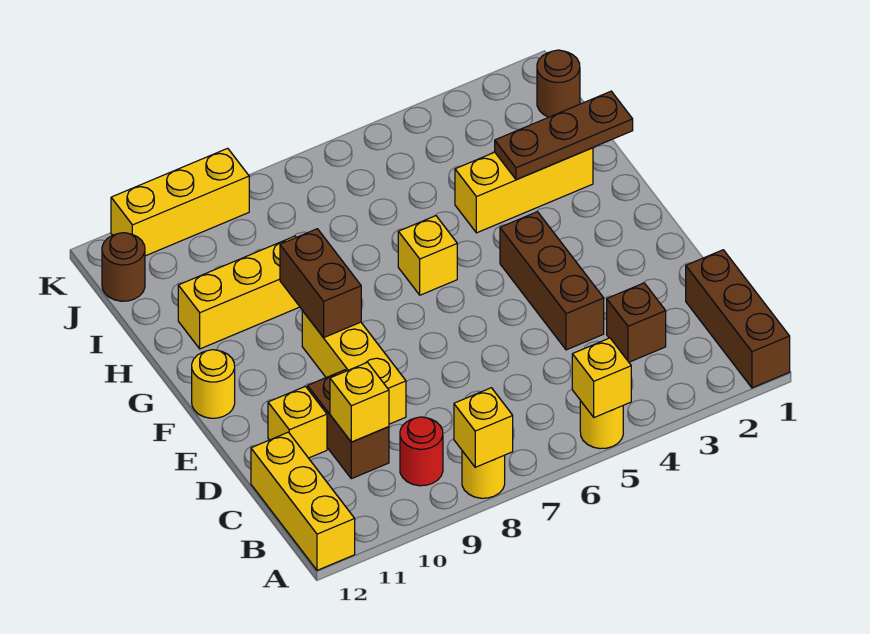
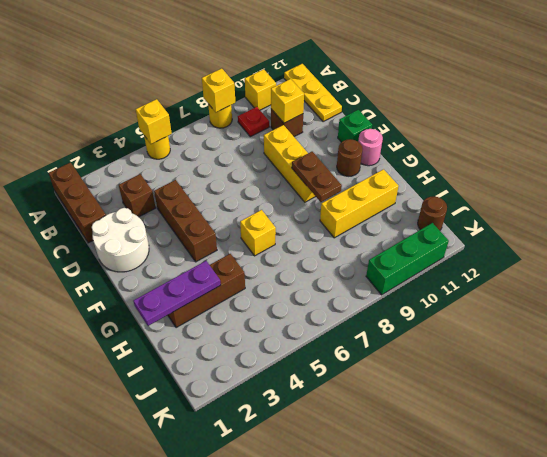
yellow 1x3 brick [251,432,355,570] -> yellow 1x3 plate [284,64,342,122]
red 1x1 round brick [400,417,443,486] -> red 1x1 plate [238,107,269,137]
brown 1x2 brick [308,370,389,479] -> brown 1x1 brick [271,109,303,137]
none -> white 2x2 round brick [92,208,149,272]
yellow 1x1 brick [268,386,327,458] -> yellow 1x1 brick moved to [245,69,276,110]
none -> green 1x1 brick [338,110,372,142]
brown 1x2 brick [280,229,361,338] -> brown 1x2 plate [292,152,342,202]
yellow 1x1 round brick [192,350,235,418] -> pink 1x1 round brick [358,129,383,166]
brown 1x3 plate [495,91,633,180] -> purple 1x3 plate [133,261,221,326]
yellow 1x3 brick [455,148,593,233] -> brown 1x3 brick [168,254,245,328]
brown 1x1 round brick [537,50,580,117] -> brown 1x1 round brick moved to [337,139,363,176]
yellow 1x3 brick [111,148,249,256] -> green 1x3 brick [366,223,449,295]

